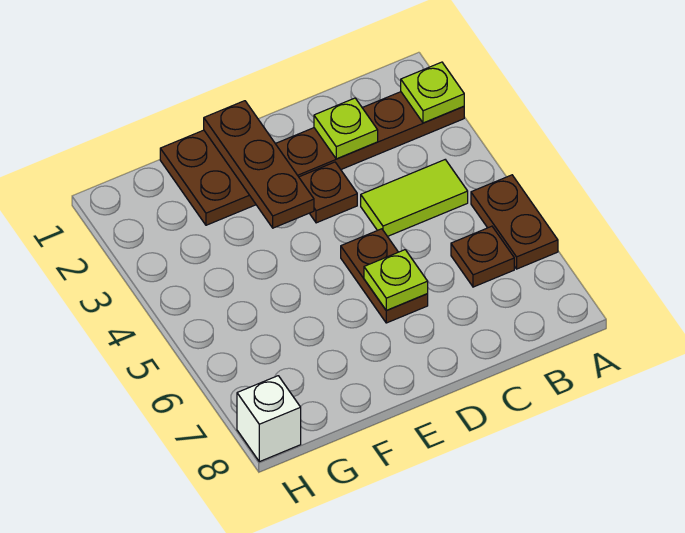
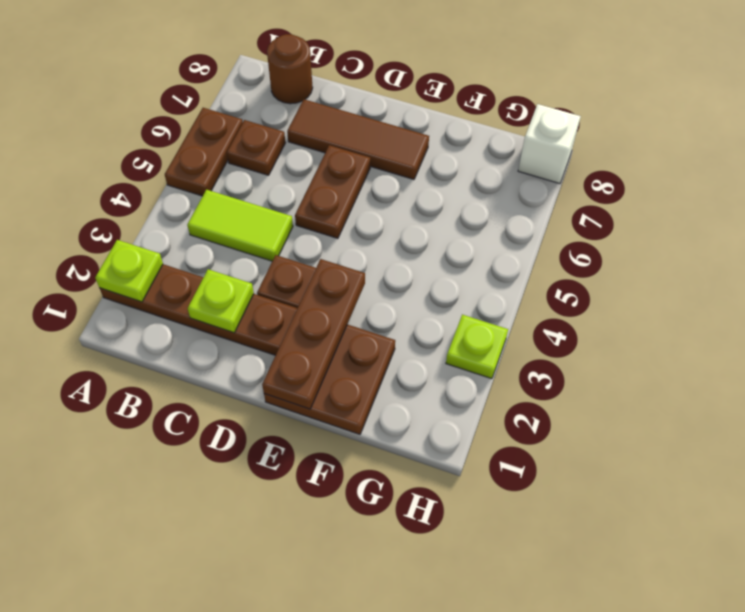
none -> brown 1x1 round brick [267,34,313,104]
none -> brown 1x3 tile [287,99,429,179]
lime 1x1 plate [364,250,428,310] -> lime 1x1 plate moved to [446,315,508,379]

